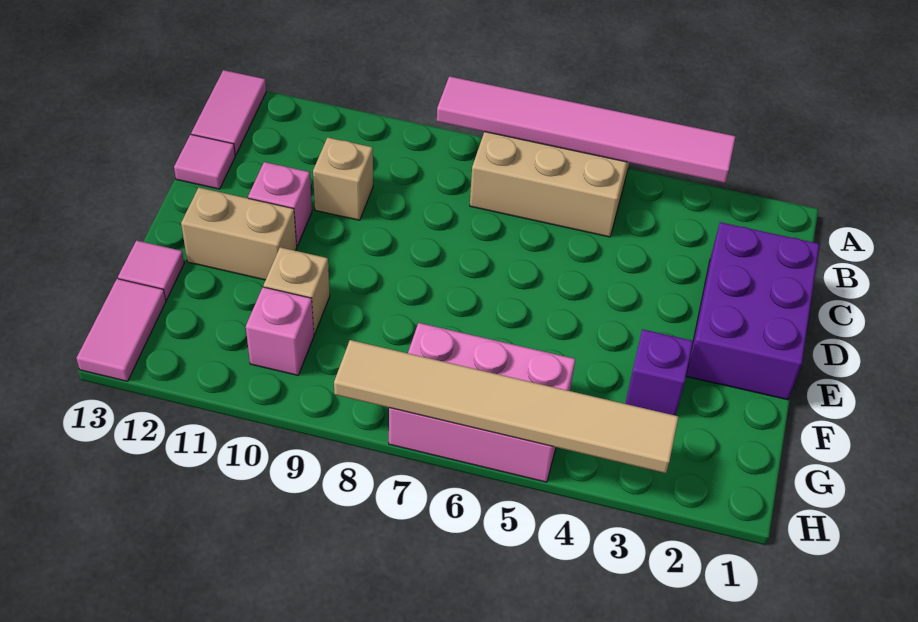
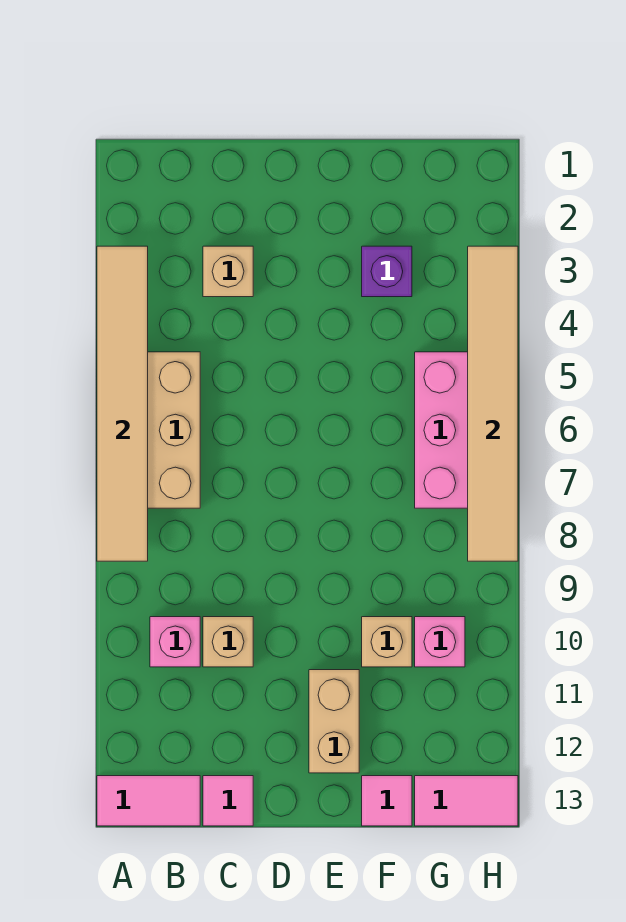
pink 1x6 tile [437,76,736,183] -> tan 1x6 tile [97,246,148,561]
purple 2x3 brick [686,222,820,400] -> none
none -> tan 1x1 brick [203,246,253,297]
pink 1x1 brick [248,162,312,246] -> pink 1x1 brick moved to [150,617,200,667]

